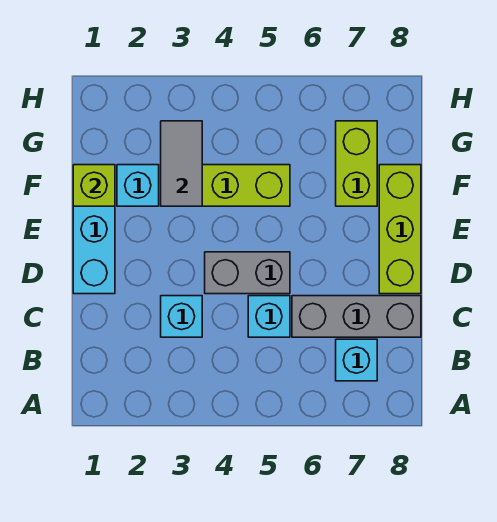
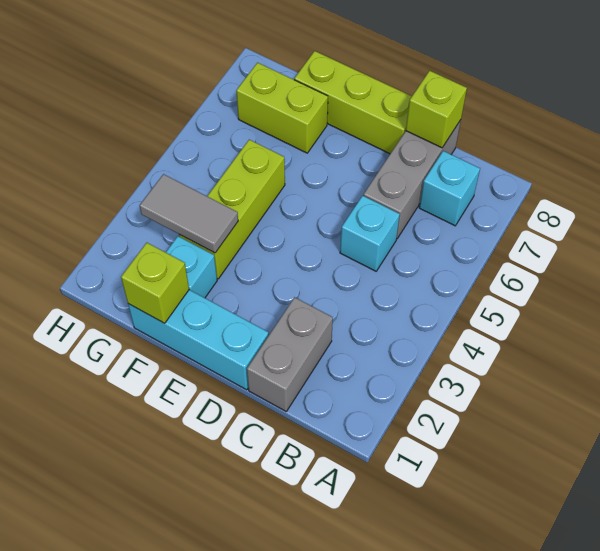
cyan 1x1 brick [161,296,202,337] -> none
none -> lime 1x1 brick [406,71,467,148]
grey 1x2 brick [205,252,290,294] -> grey 1x2 brick moved to [247,297,333,411]

